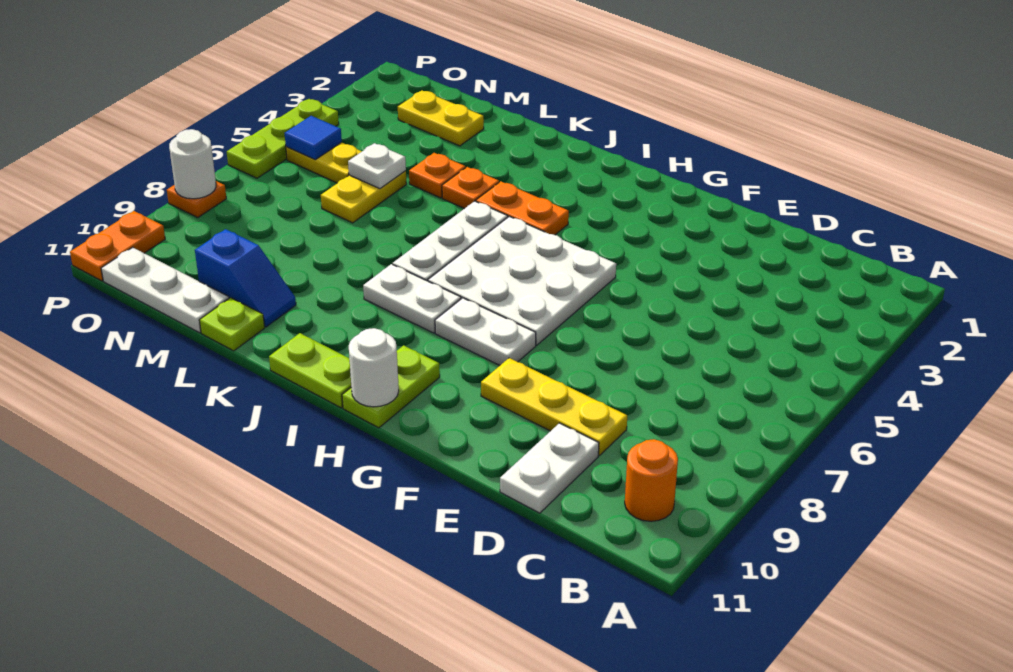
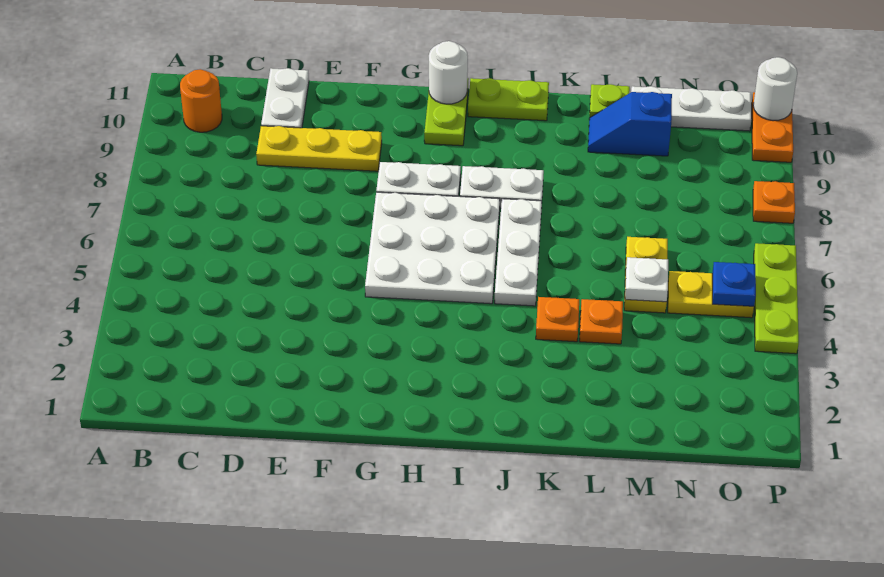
orange 1x2 plate [476,181,569,235] -> none
yellow 1x2 plate [398,91,484,146] -> none
blue 1x1 tile [285,116,342,160] -> blue 1x1 plate [712,262,756,306]
white 1x1 round brick [169,129,216,199] -> white 1x1 round brick moved to [753,57,797,121]

